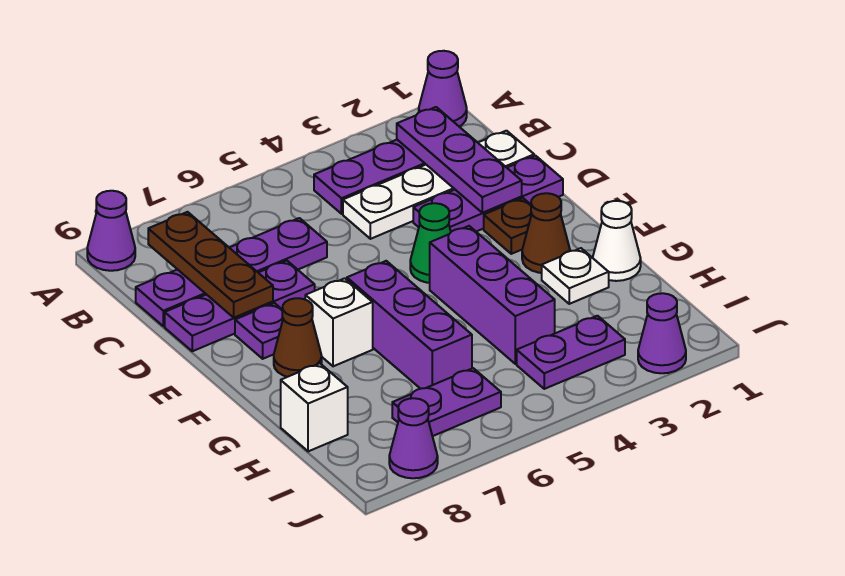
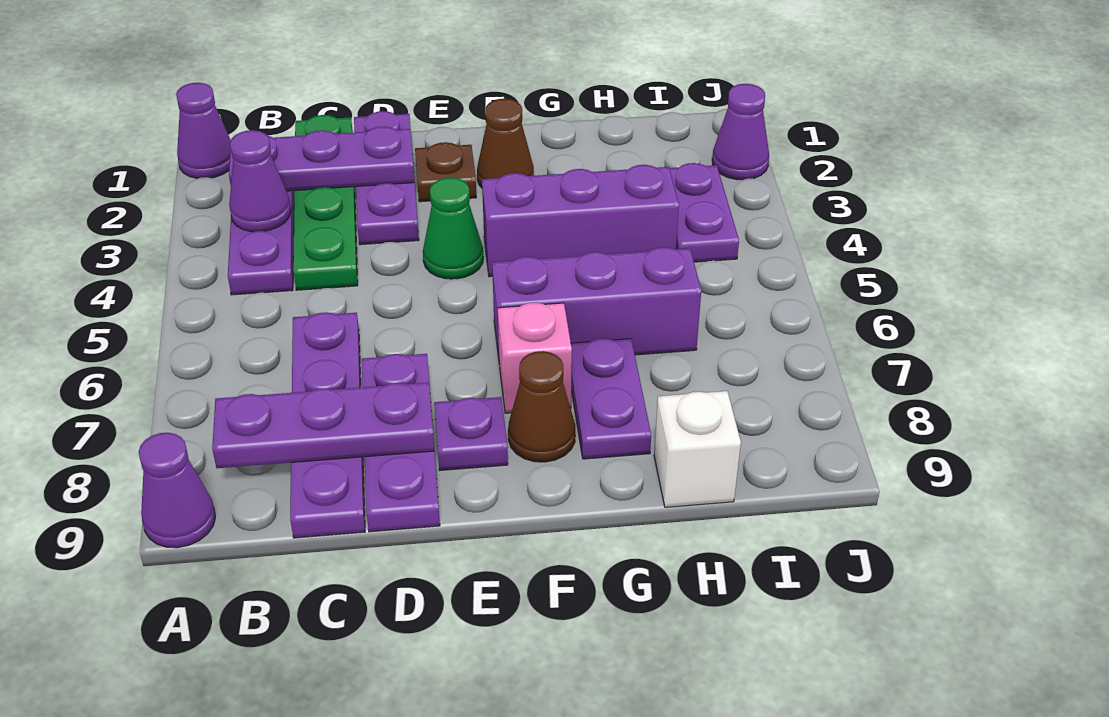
brown 1x3 plate [148,212,273,318] -> purple 1x3 plate [212,382,434,468]
white 1x4 plate [343,131,534,239] -> green 1x4 plate [293,115,358,290]
white 1x1 brick [305,278,373,366] -> pink 1x1 brick [498,302,572,413]
white 1x1 cone [593,201,641,281] -> none
white 1x1 plate [542,248,609,304] -> none
purple 1x2 plate [392,368,501,436] -> purple 1x2 plate moved to [571,339,651,459]
purple 1x1 cone [389,398,438,478] -> purple 1x1 cone moved to [229,130,291,232]

